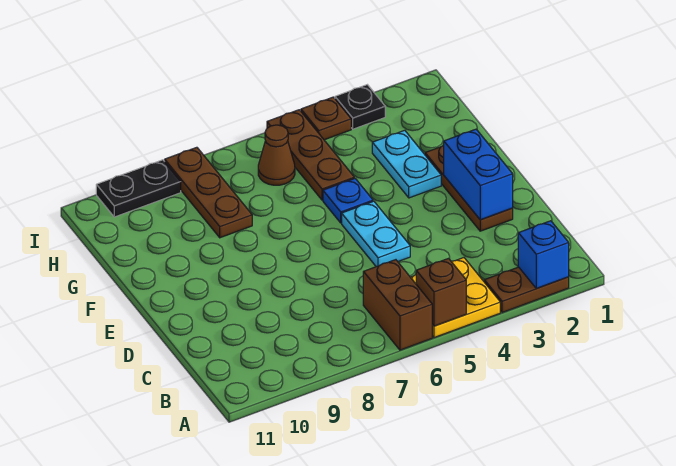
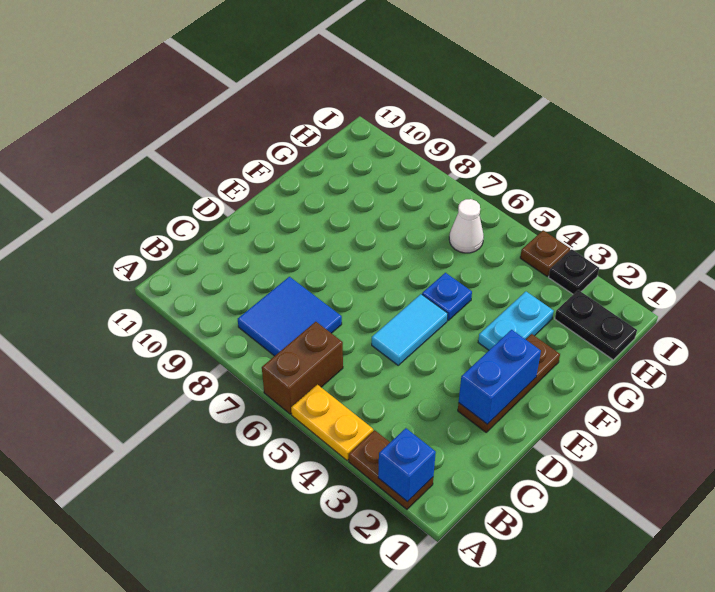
yellow 2x2 plate [411,258,500,338] -> yellow 1x2 plate [291,385,373,461]
brown 1x1 brick [416,258,466,326] -> none
none -> blue 2x2 tile [238,277,342,356]
cyan 1x2 plate [342,201,410,267] -> cyan 1x2 tile [372,294,448,365]
brown 1x3 plate [267,110,354,200] -> none
brown 1x3 plate [165,147,252,238] -> none
brown 1x1 cone [258,125,295,185] -> white 1x1 cone [449,199,484,253]
black 1x2 plate [96,160,181,217] -> black 1x2 plate moved to [555,290,637,360]

